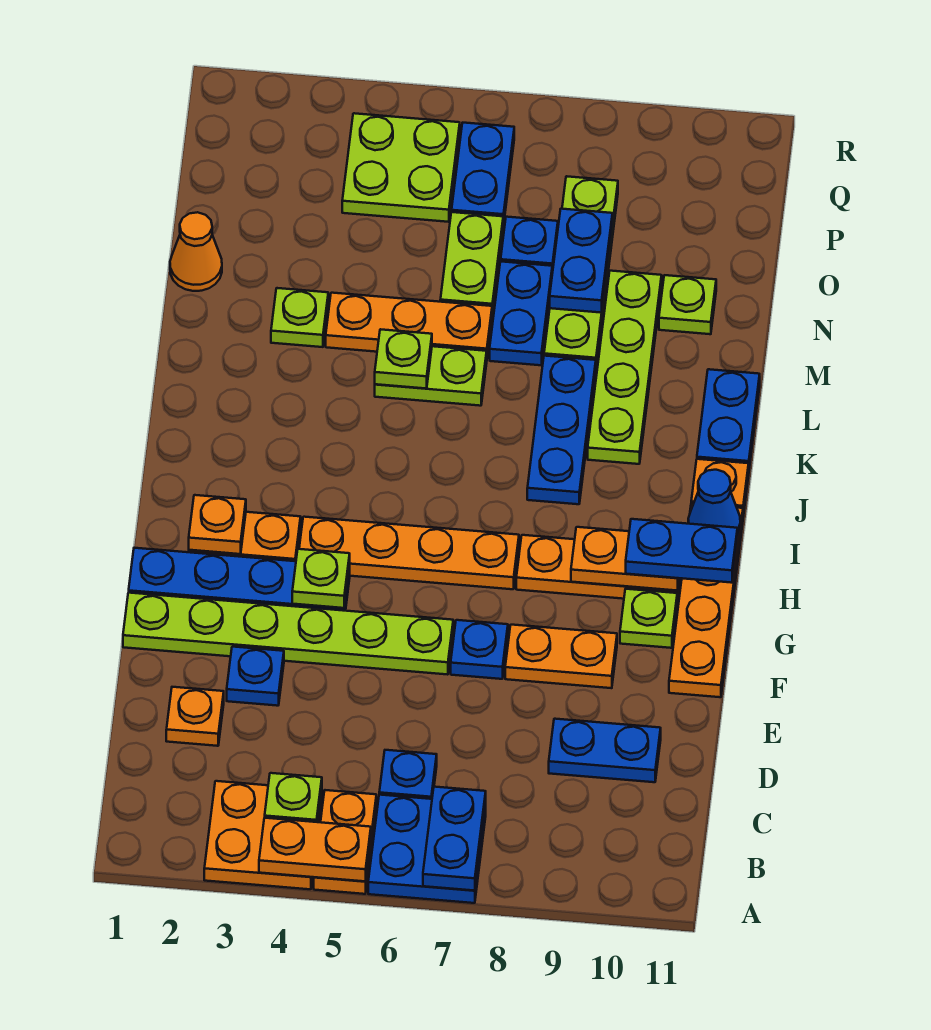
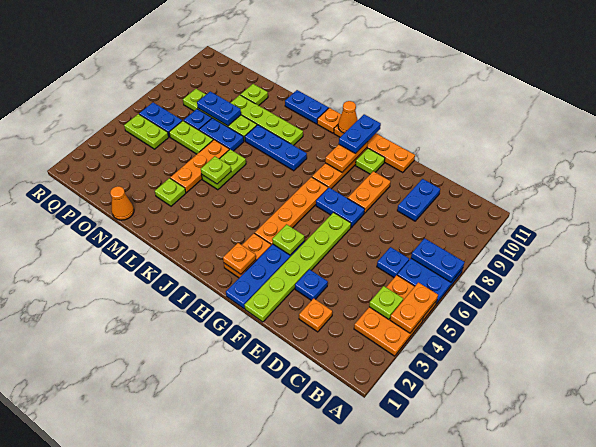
blue 1x1 plate [451,620,508,679] -> blue 1x2 plate [316,188,365,227]
blue 1x1 cone [688,470,740,536] -> orange 1x1 cone [338,101,357,133]
lime 2x2 plate [342,113,460,222] -> lime 1x2 plate [124,114,169,149]

